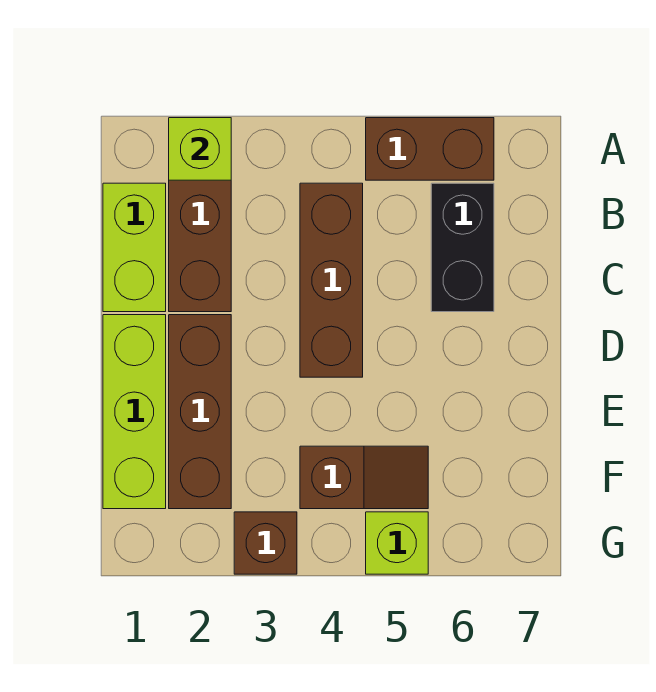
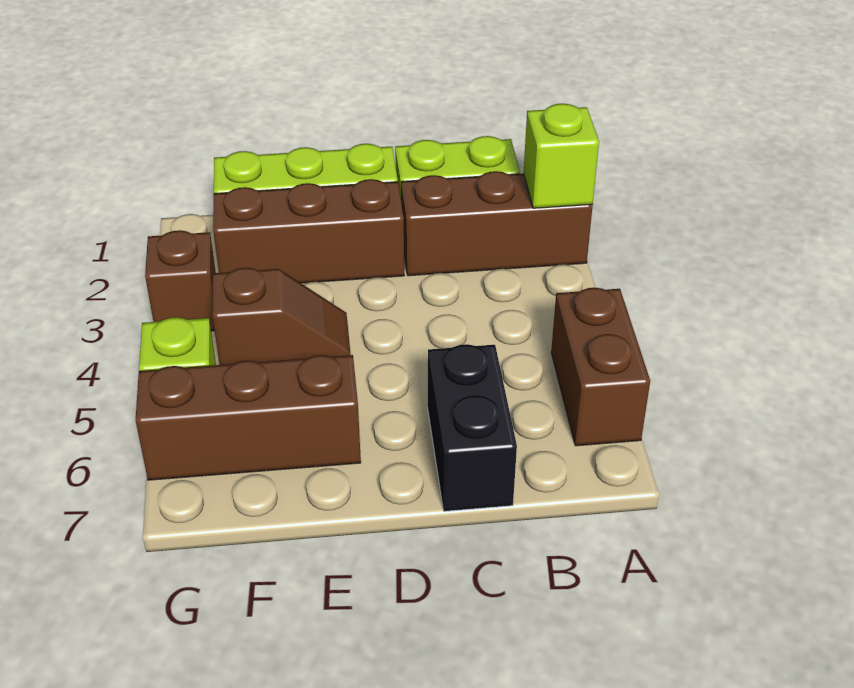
brown 1x3 brick [300,183,363,377] -> brown 1x3 brick moved to [136,355,361,480]
black 1x2 brick [431,183,494,312] -> black 1x2 brick turned to [428,344,517,511]
brown 1x2 slope [300,446,428,509] -> brown 1x2 slope turned to [212,268,351,365]

